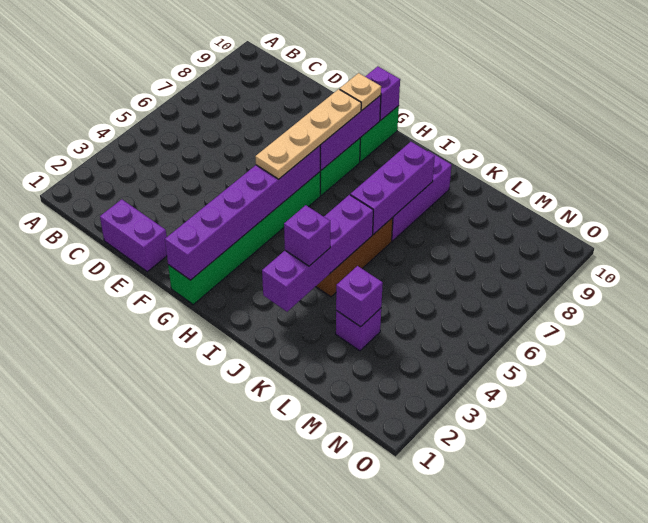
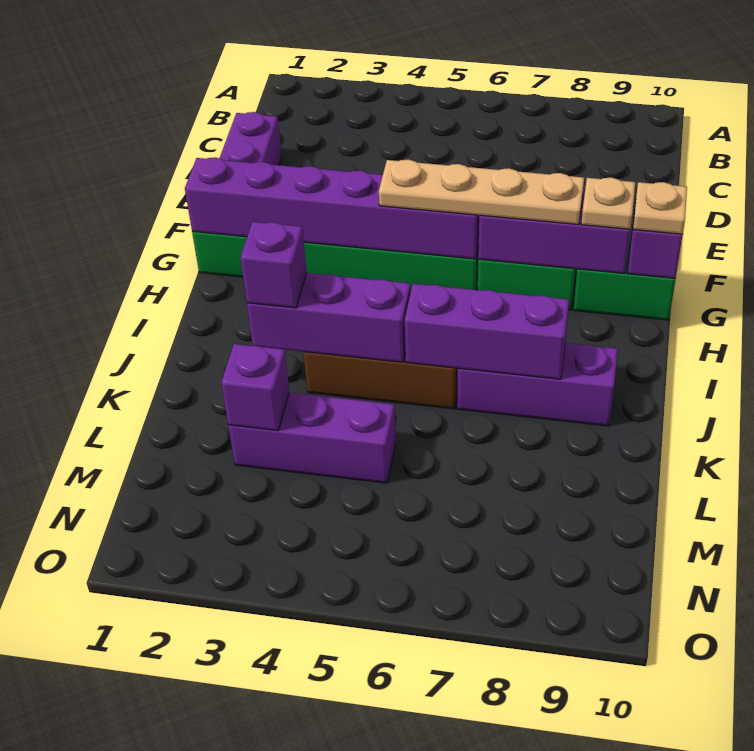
none -> tan 1x1 plate [633,182,687,234]
purple 1x4 brick [262,195,373,312] -> purple 1x3 brick [247,273,410,362]
purple 1x1 brick [336,308,381,351] -> purple 1x3 brick [228,392,396,483]

